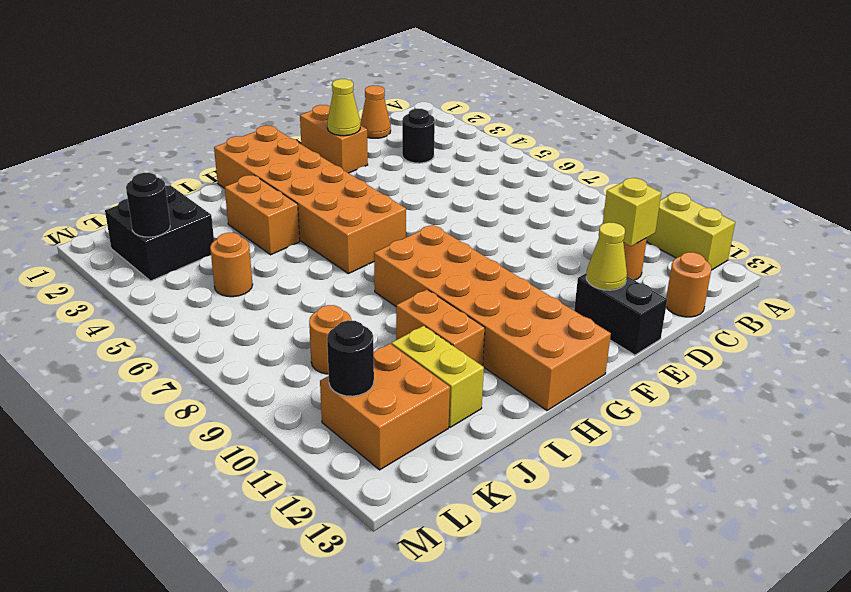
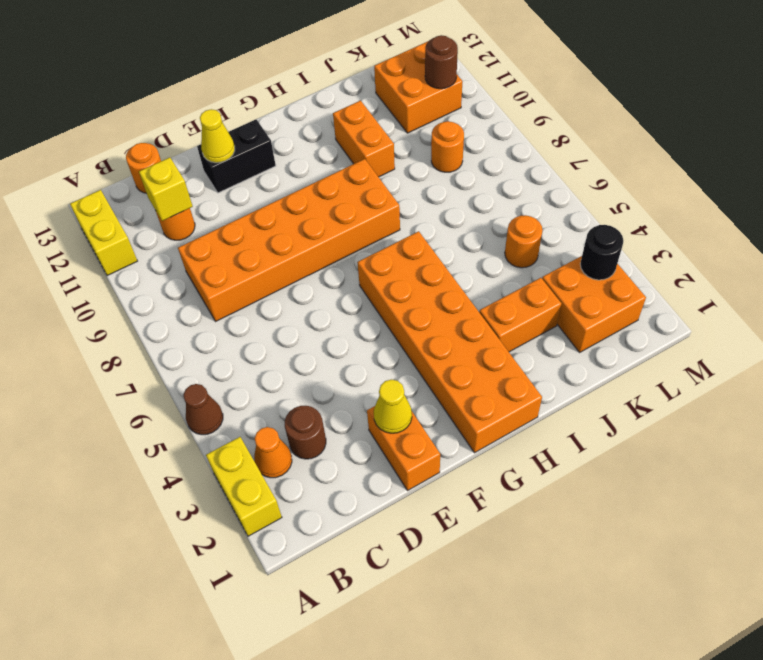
none -> brown 1x1 cone [183,384,223,435]
orange 1x1 cone [360,86,391,138] -> orange 1x1 cone moved to [254,427,292,478]
black 1x1 round brick [402,109,435,163] -> brown 1x1 round brick [285,406,326,459]
black 1x2 brick [574,274,667,355] -> black 1x2 brick turned to [197,119,276,193]
orange 2x6 brick [374,225,611,410] -> orange 2x6 brick turned to [178,159,400,321]
orange 1x2 brick [225,175,300,255] -> orange 1x2 brick turned to [479,278,561,352]
yellow 1x2 brick [392,326,484,427] -> yellow 1x2 brick moved to [206,437,282,536]
black 2x2 brick [105,185,214,281] -> orange 2x2 brick [542,256,646,352]
black 1x1 round brick [327,320,374,396] -> brown 1x1 round brick [425,35,458,89]

